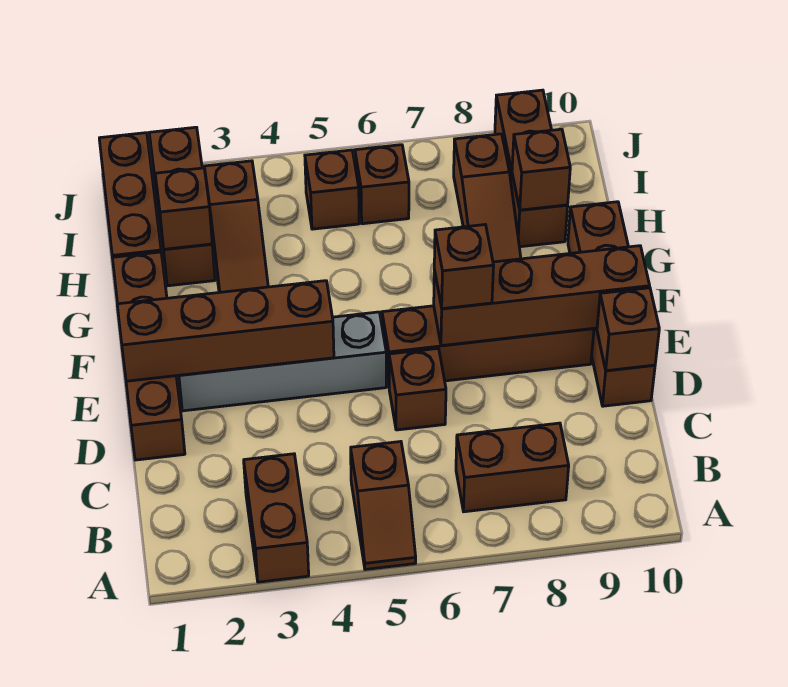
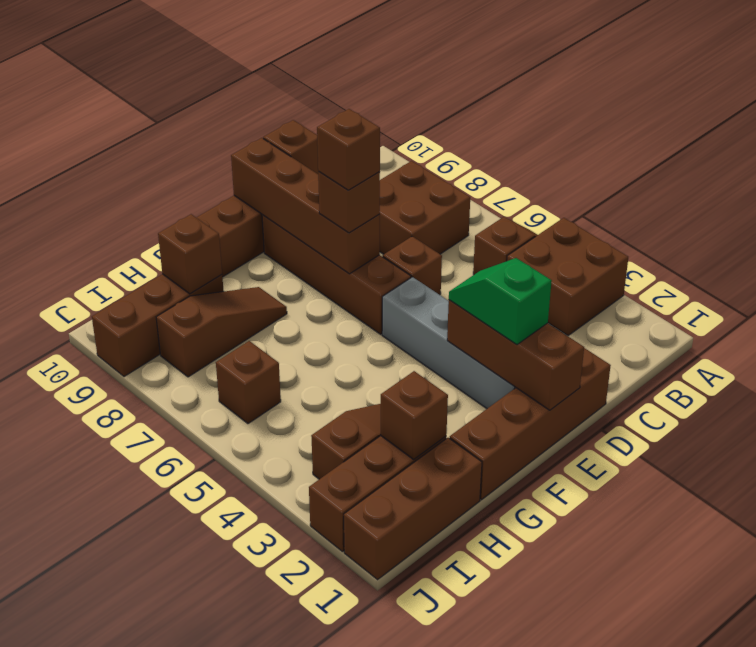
brown 1x2 brick [244,454,309,582] -> brown 2x2 brick [507,218,628,336]
brown 1x2 brick [456,423,569,512] -> brown 2x2 brick [380,161,470,254]
brown 1x4 brick [117,281,334,381] -> brown 1x3 brick [447,300,584,410]
none -> green 1x2 slope [449,258,552,345]
brown 1x1 brick [305,150,359,229] -> brown 1x1 brick moved to [317,109,380,190]

